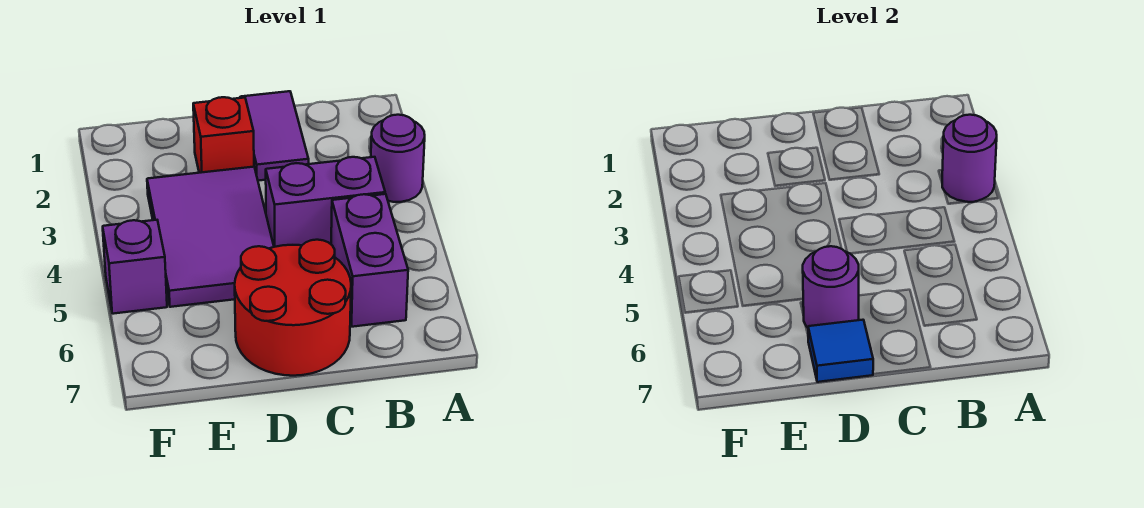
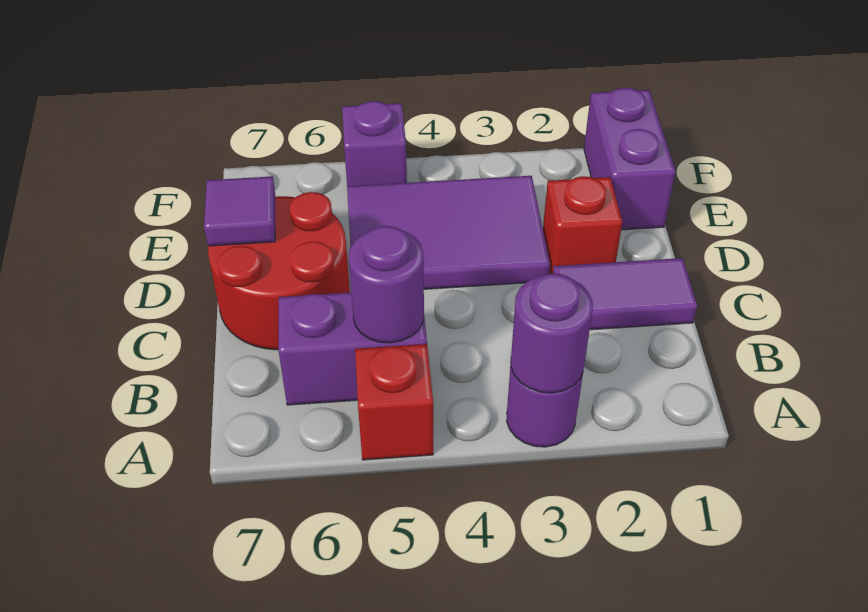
none -> red 1x1 brick [355,344,433,460]
purple 1x2 brick [266,157,385,247] -> purple 1x2 brick moved to [584,88,676,230]
purple 1x1 round brick [803,246,859,328] -> purple 1x1 round brick moved to [349,226,424,343]
blue 1x1 tile [808,320,873,382] -> purple 1x1 tile [204,176,275,246]

